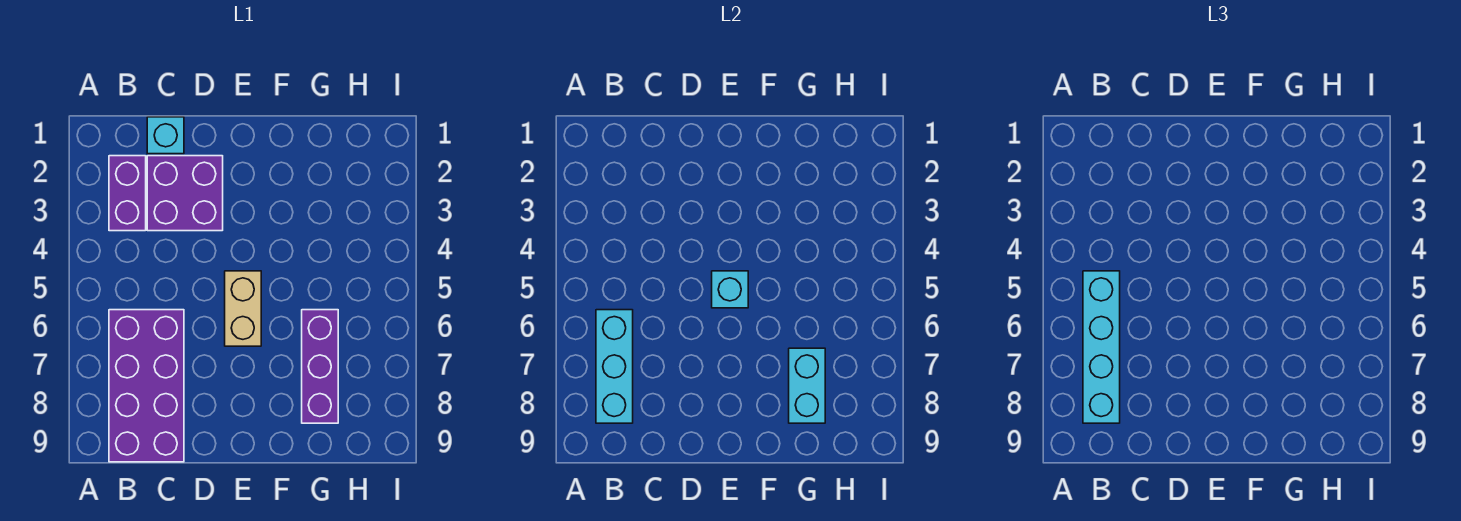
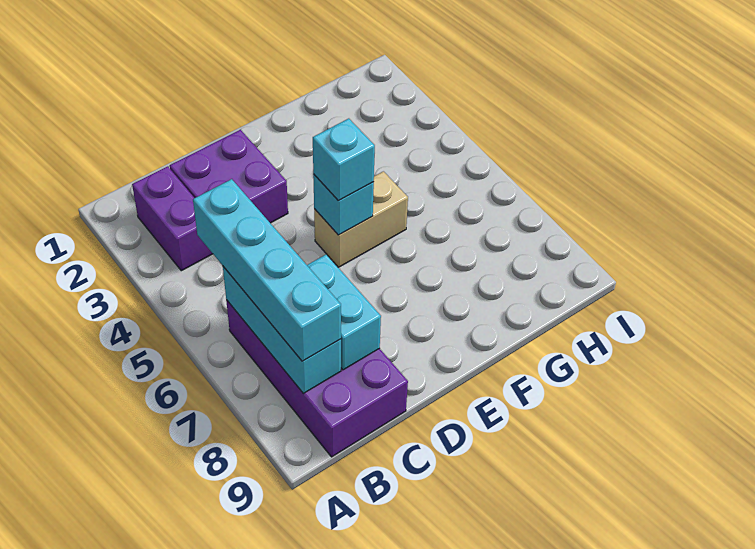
cyan 1x1 brick [147,117,184,154] -> cyan 1x1 brick moved to [313,119,375,201]
tan 1x2 brick [225,271,261,346] -> tan 1x2 brick turned to [314,171,408,267]
purple 1x3 brick [302,310,338,423] -> none
cyan 1x2 brick [789,348,825,423] -> cyan 1x2 brick moved to [307,254,381,370]

